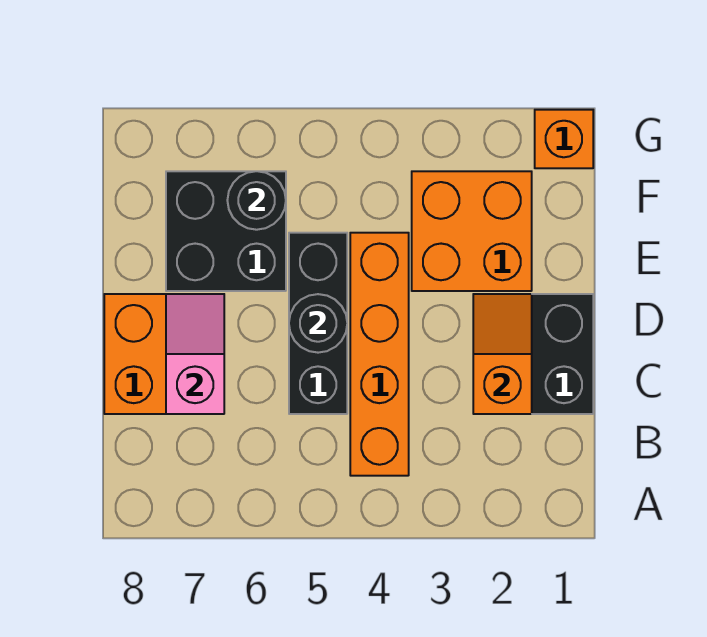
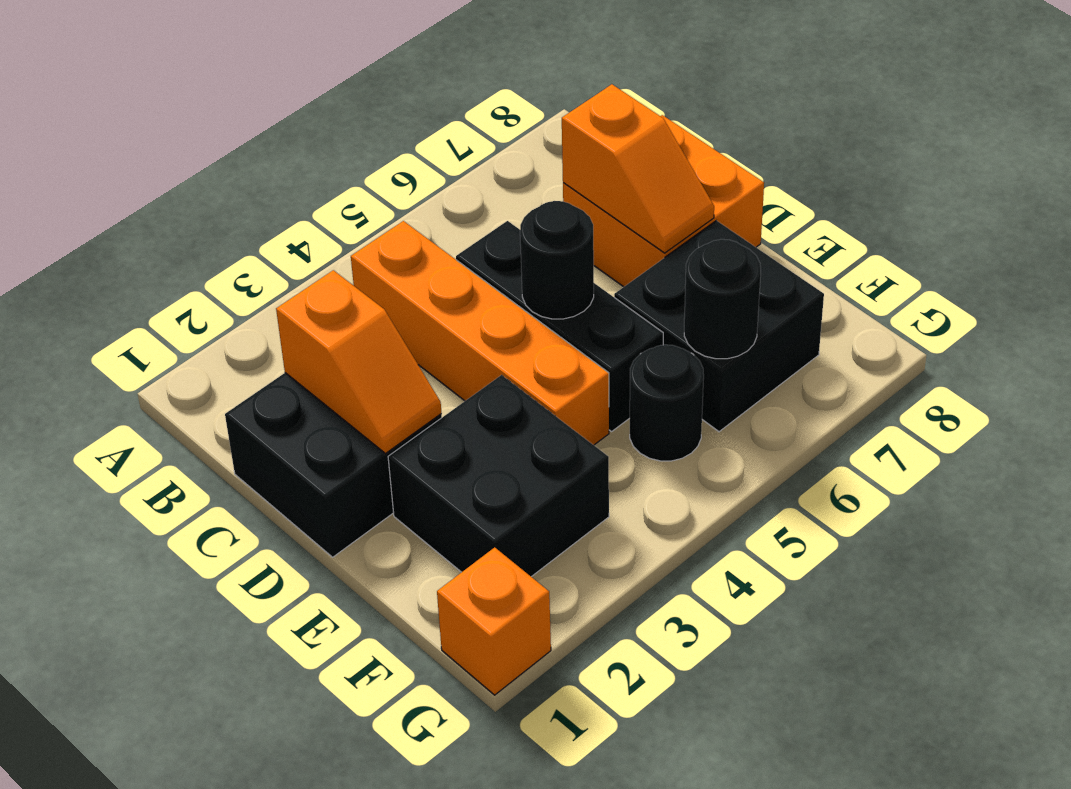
pink 1x2 slope [166,294,224,414] -> orange 1x2 slope [562,84,714,253]
orange 2x2 brick [412,171,532,291] -> black 2x2 brick [388,375,609,577]
none -> black 1x1 round brick [630,345,704,461]

